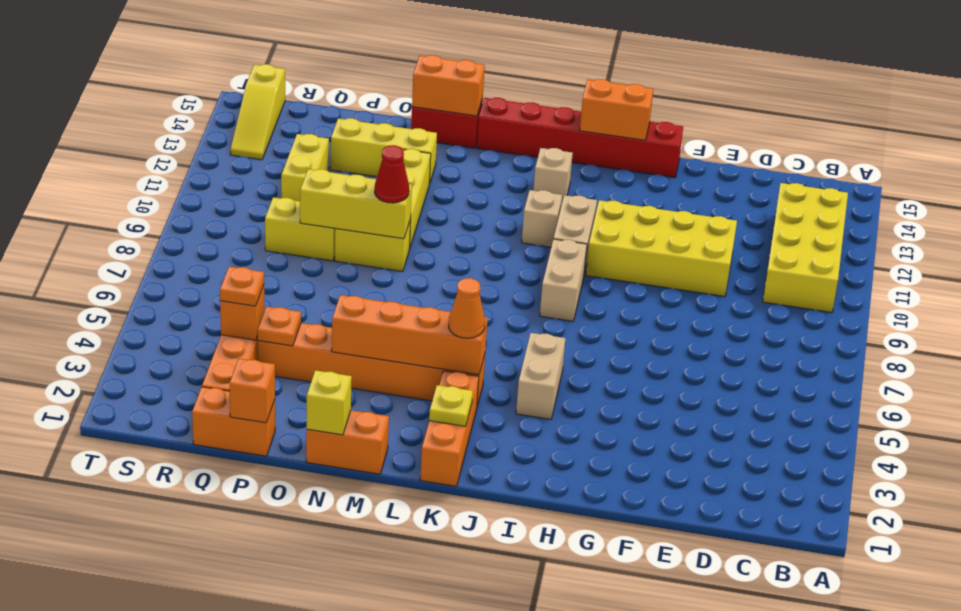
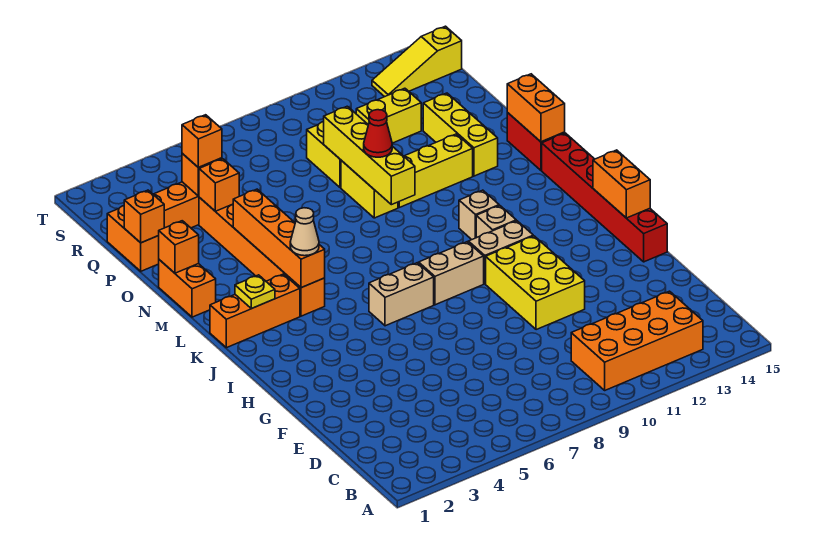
yellow 2x4 brick [763,183,848,313] -> orange 2x4 brick [571,291,703,390]
yellow 2x4 brick [586,200,737,296] -> yellow 2x3 brick [486,236,585,330]
tan 1x2 brick [516,333,565,419] -> tan 1x2 brick moved to [369,263,434,326]
tan 1x1 brick [533,148,573,201] -> tan 1x1 brick moved to [459,190,499,240]
orange 1x1 cone [449,278,485,338] -> tan 1x1 cone [290,208,319,256]
yellow 1x1 brick [307,370,352,435] -> orange 1x1 brick [158,221,199,273]
yellow 1x3 brick [300,169,412,239] -> yellow 1x4 brick [324,106,415,205]
orange 1x1 plate [257,306,301,346] -> orange 1x1 brick [199,159,239,211]
orange 1x1 plate [220,267,264,306] -> orange 1x1 brick [182,115,222,167]

